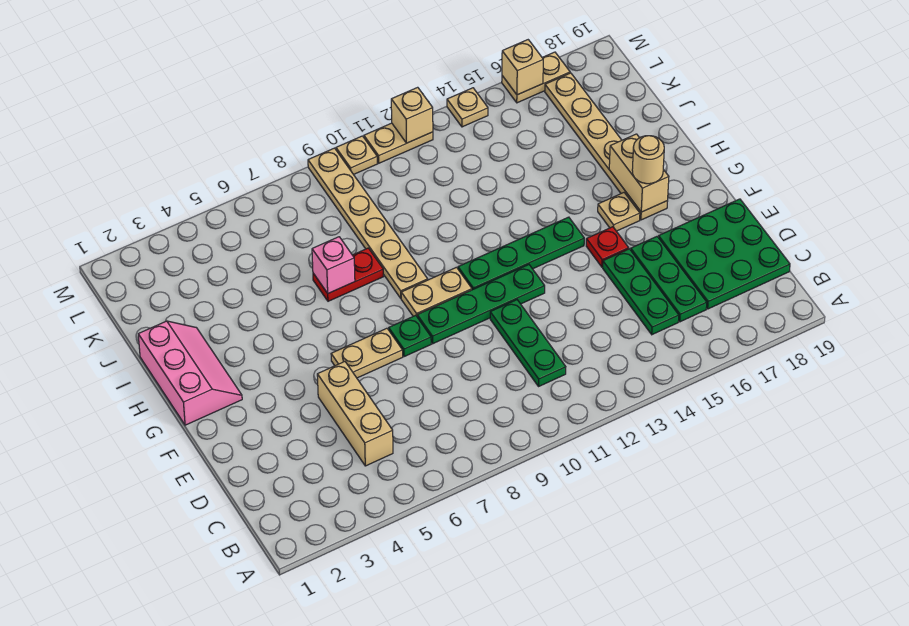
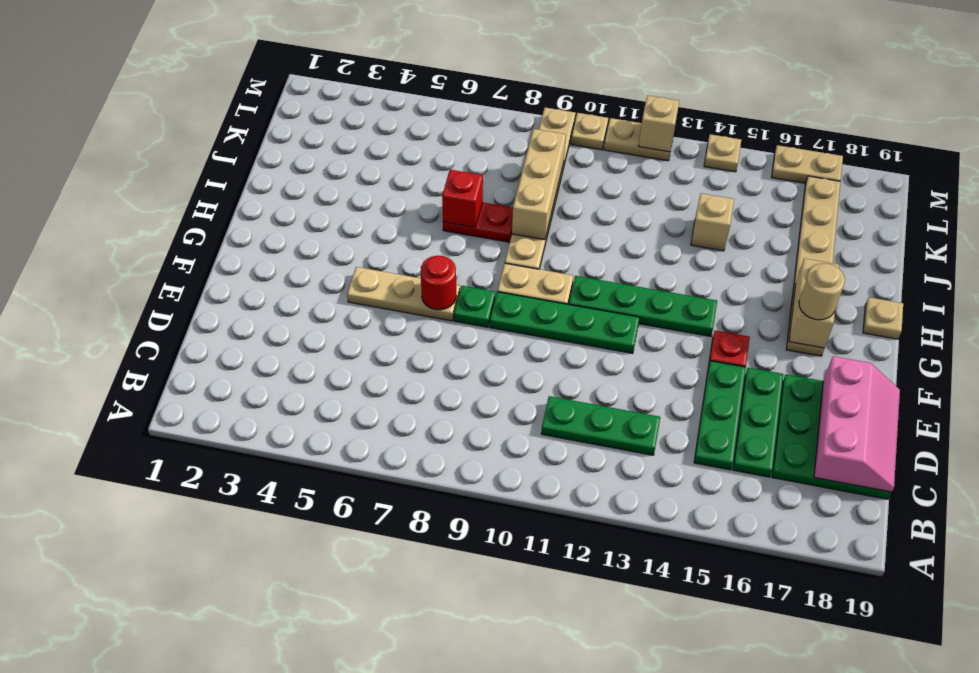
tan 1x3 brick [317,362,393,466] -> tan 1x3 brick moved to [512,129,566,240]
green 1x3 plate [490,300,566,386] -> green 1x3 plate turned to [541,396,660,455]
tan 1x2 plate [331,328,403,378] -> tan 1x3 plate [347,267,460,321]
none -> red 1x1 round brick [420,256,456,310]
pink 2x3 slope [138,321,242,425] -> pink 2x3 slope moved to [814,356,900,492]
tan 1x1 plate [598,193,640,231] -> tan 1x1 plate moved to [863,297,903,339]
pink 1x1 brick [312,237,355,293] -> red 1x1 brick [442,170,483,228]
tan 1x1 brick [502,40,543,95] -> tan 1x1 brick moved to [691,193,734,251]

